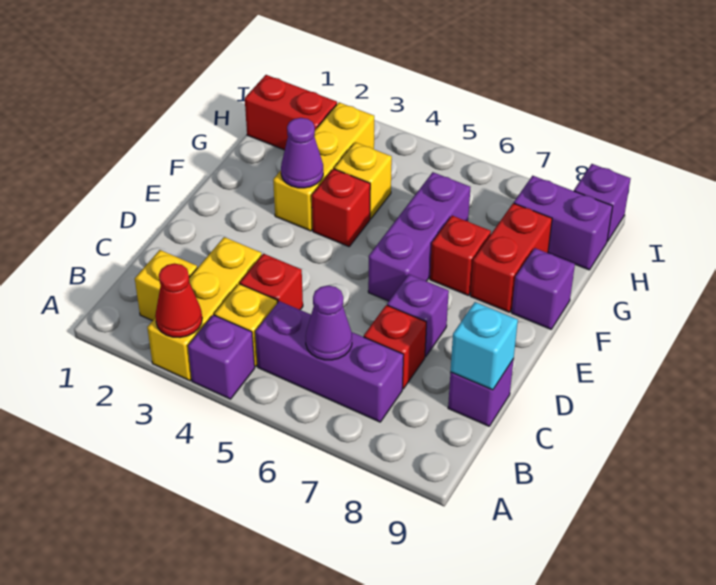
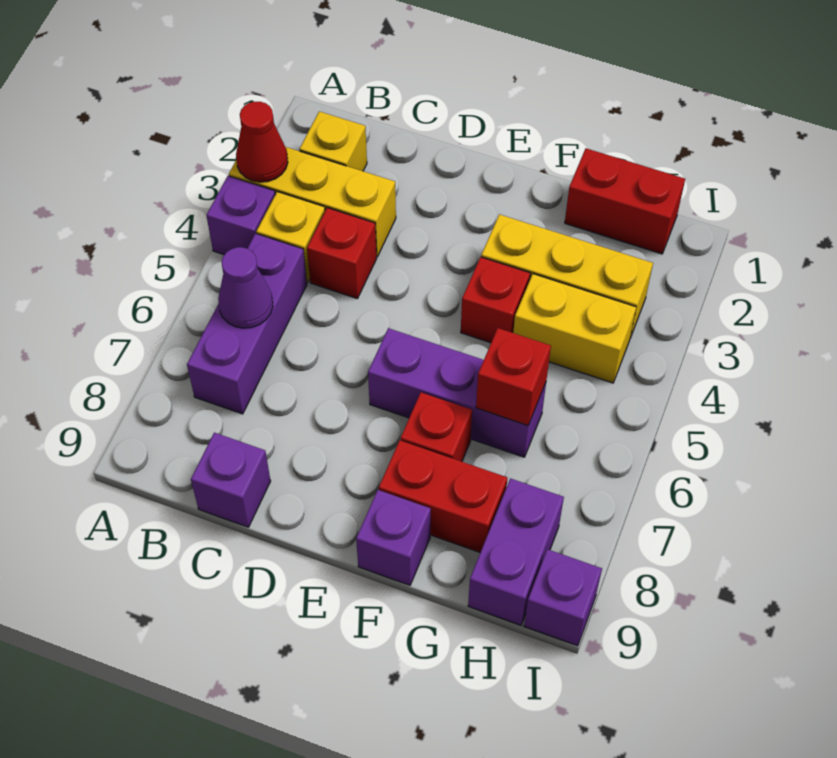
red 1x1 brick [364,305,426,389] -> red 1x1 brick moved to [476,328,551,426]
cyan 1x1 brick [451,302,518,390] -> none
purple 1x1 brick [387,274,449,357] -> none
purple 1x1 cone [281,118,323,188] -> none
yellow 1x1 brick [334,142,392,219] -> yellow 1x2 brick [513,274,636,383]
red 1x2 brick [245,75,337,150] -> red 1x2 brick turned to [565,148,685,254]

